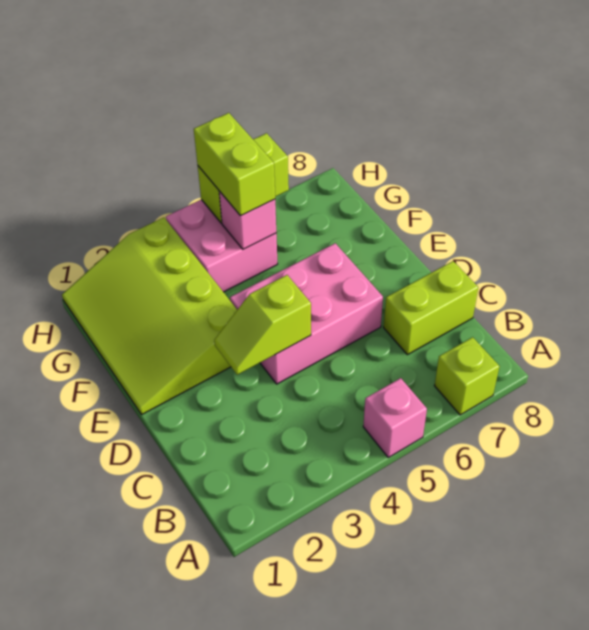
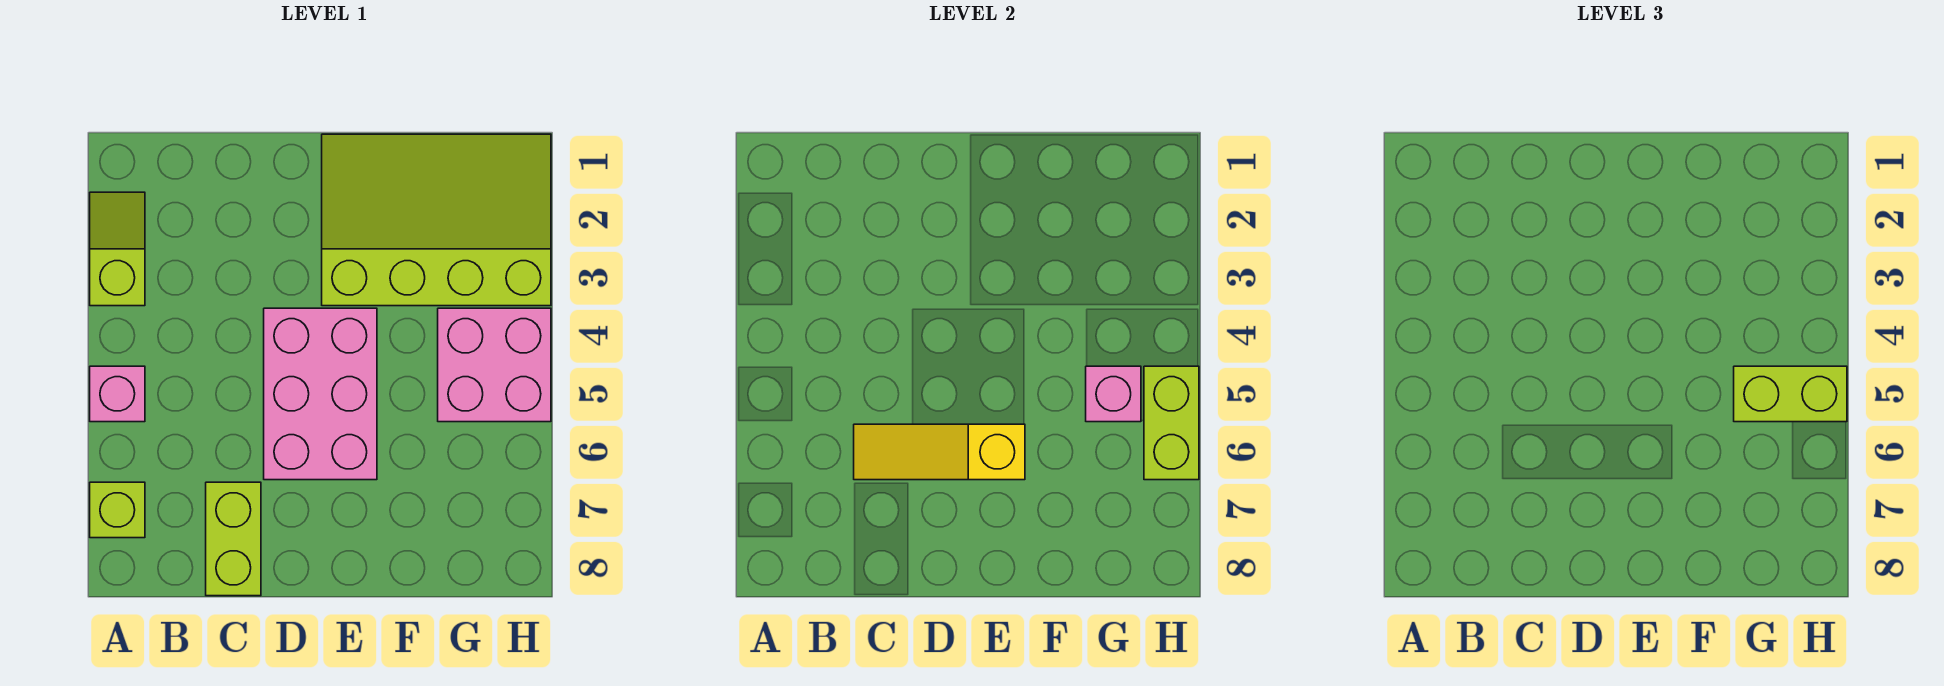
none -> yellow 1x3 slope [854,424,1025,480]
lime 1x2 slope [214,275,311,375] -> lime 1x2 slope moved to [90,192,145,306]

